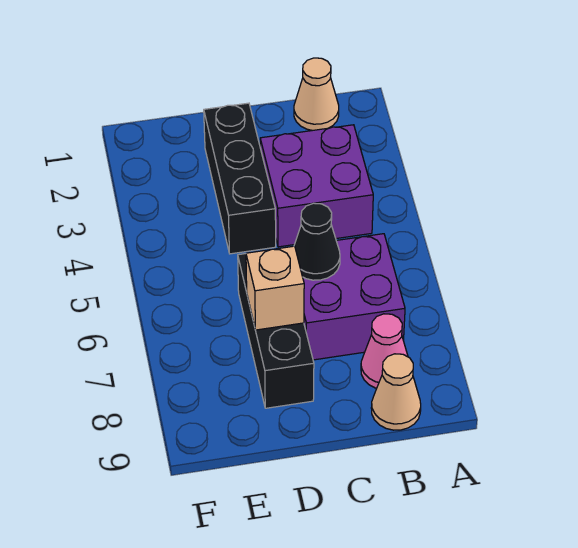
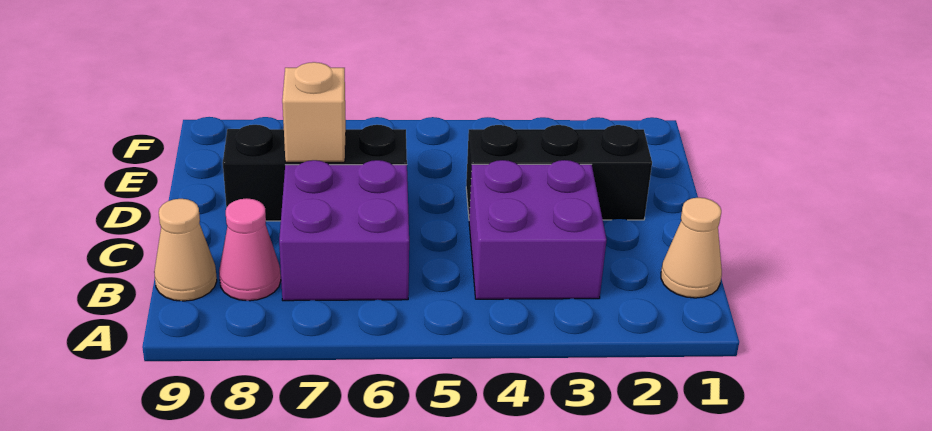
black 1x1 cone [294,203,340,280] -> none

